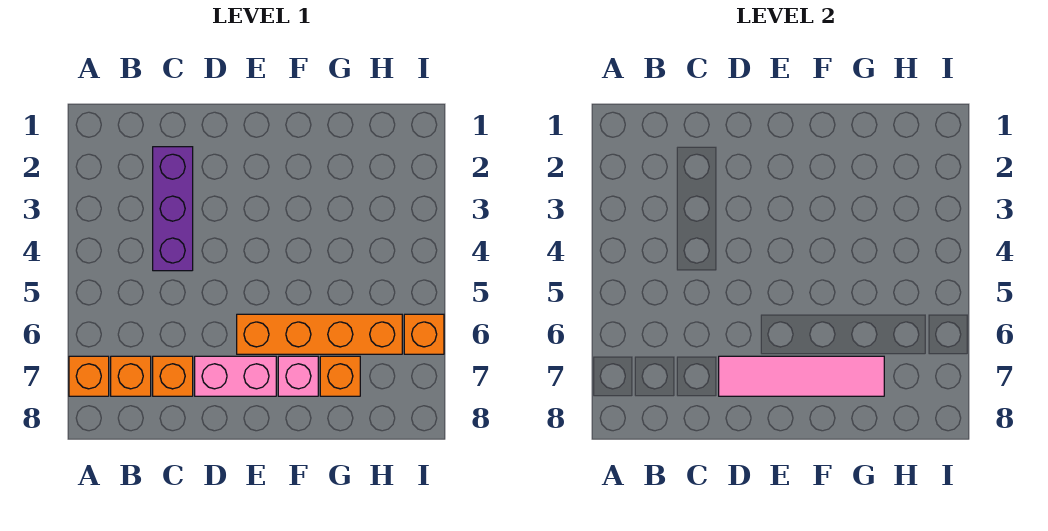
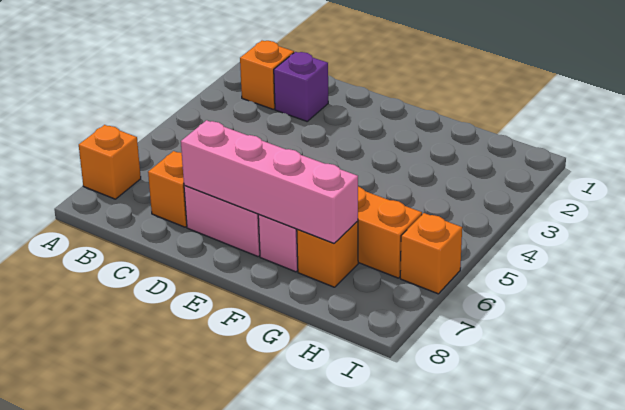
orange 1x1 brick [111,356,151,396] -> orange 1x1 brick moved to [240,41,294,109]
purple 1x3 brick [153,147,193,271] -> purple 1x1 brick [274,52,328,121]
pink 1x4 tile [719,356,884,396] -> pink 1x4 brick [181,120,358,243]

